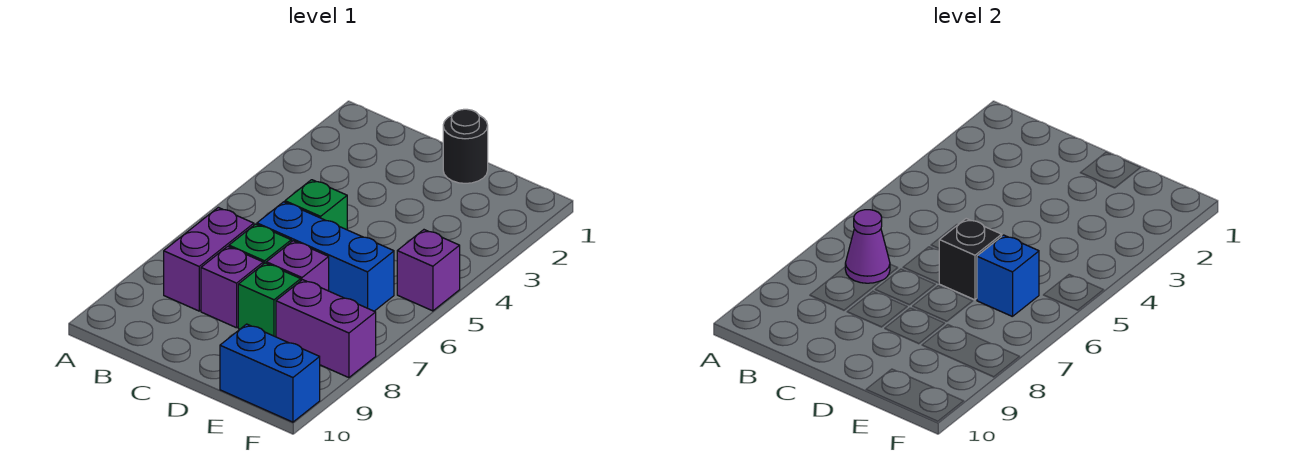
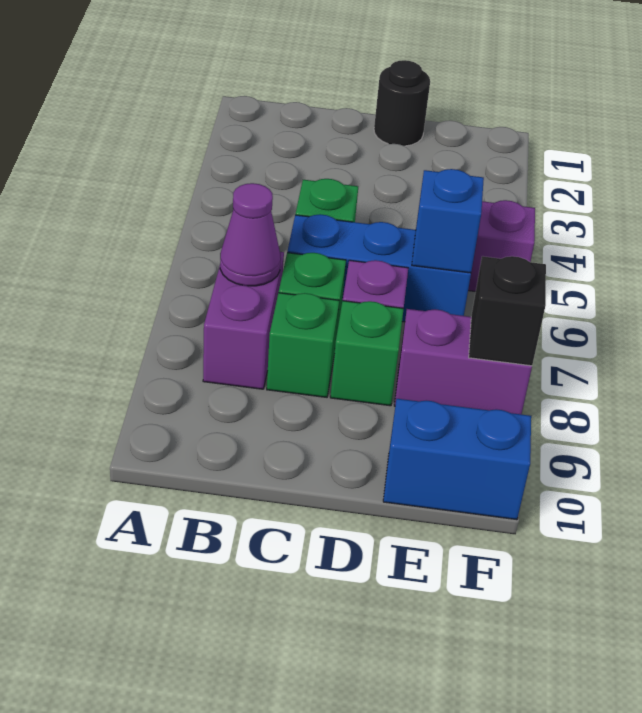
purple 1x1 brick [201,246,263,328] -> green 1x1 brick [267,293,339,397]
black 1x1 brick [939,219,1002,300] -> black 1x1 brick moved to [469,256,546,366]

